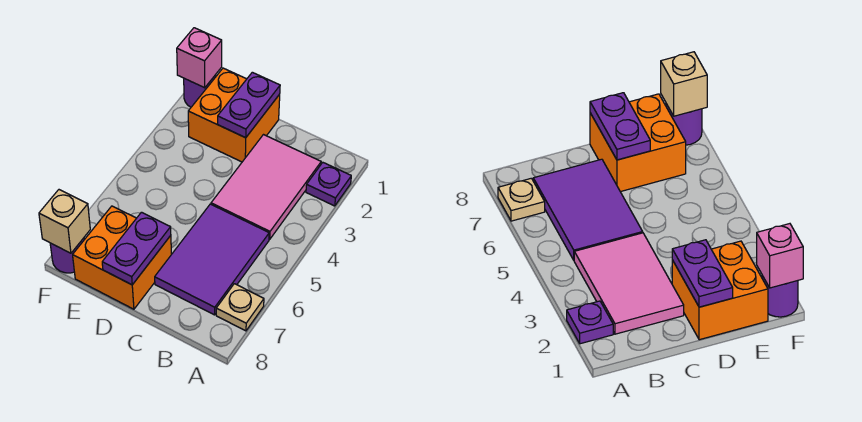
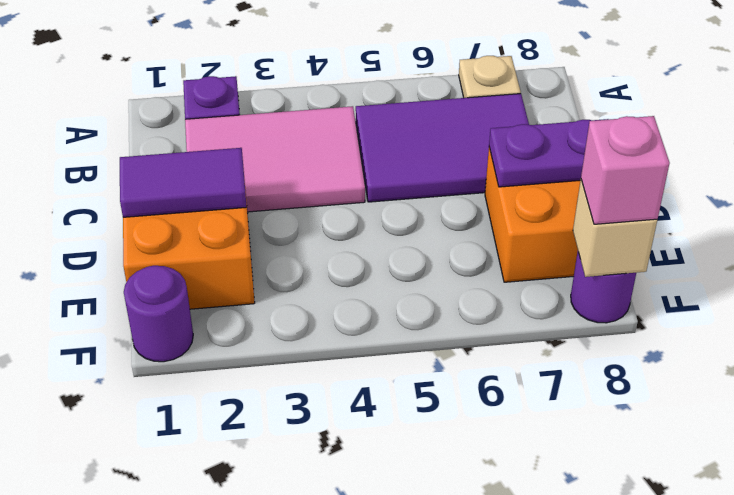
purple 1x2 plate [218,72,280,138] -> purple 1x2 tile [120,148,247,217]
pink 1x1 brick [177,28,222,88] -> pink 1x1 brick moved to [581,116,670,224]

